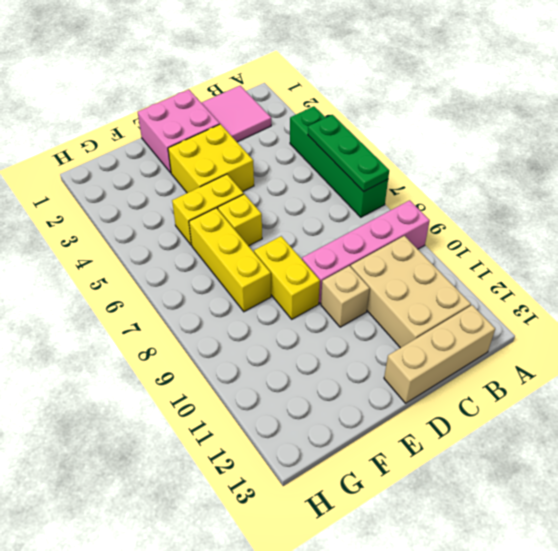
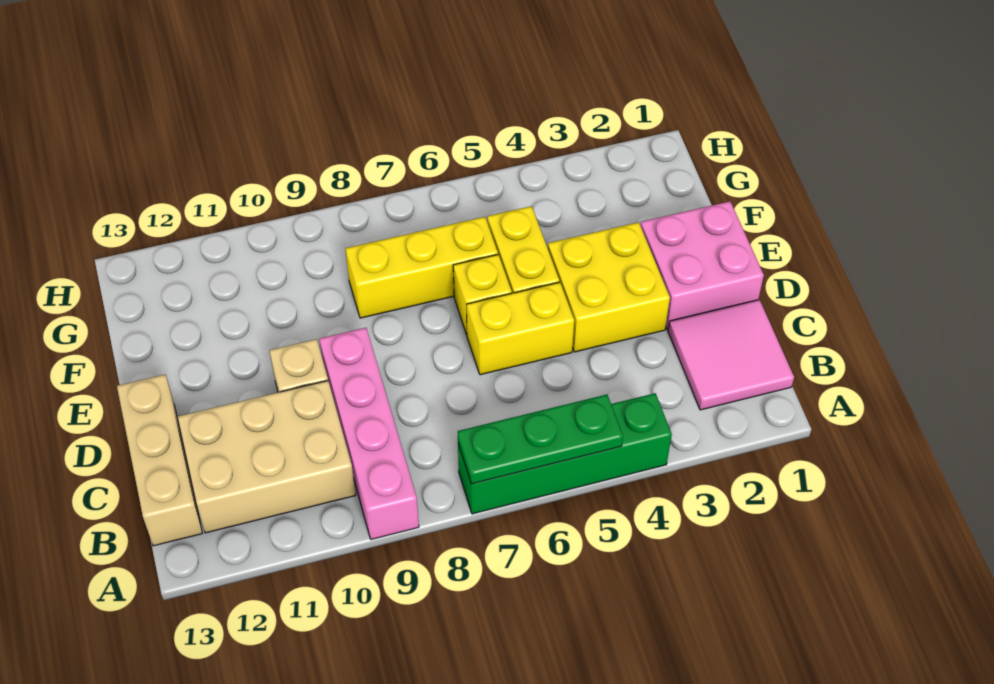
yellow 1x2 brick [254,236,320,319] -> yellow 1x2 brick moved to [467,282,574,375]

